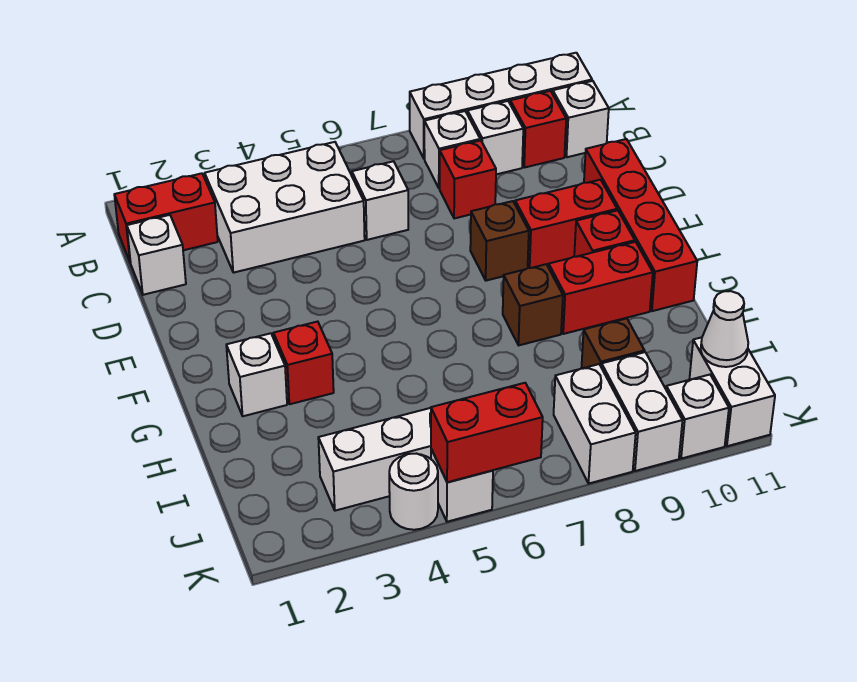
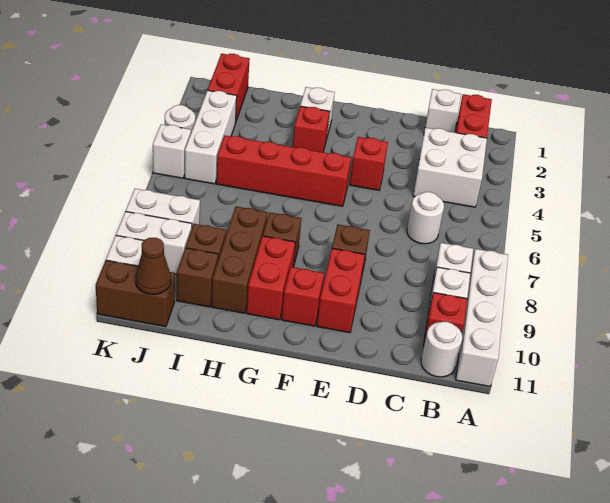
white 2x3 brick [205,142,365,273] -> white 2x2 brick [413,128,487,207]
white 1x1 brick [553,81,609,157] -> white 1x1 round brick [421,322,462,377]
white 1x1 brick [352,161,408,240] -> white 1x1 round brick [407,192,444,244]
red 1x1 brick [440,140,496,218] -> red 1x1 brick moved to [349,137,388,190]
red 1x4 brick [584,139,697,311] -> red 1x4 brick moved to [216,135,351,206]
none -> brown 1x3 brick [211,206,268,313]
none -> brown 1x1 brick [177,248,218,307]
white 1x2 brick [690,337,775,446] -> brown 1x2 brick [96,260,175,327]
white 1x1 cone [701,291,748,367] -> brown 1x1 cone [135,238,171,294]
red 1x2 brick [431,383,543,482] -> red 1x2 brick moved to [208,54,250,123]

